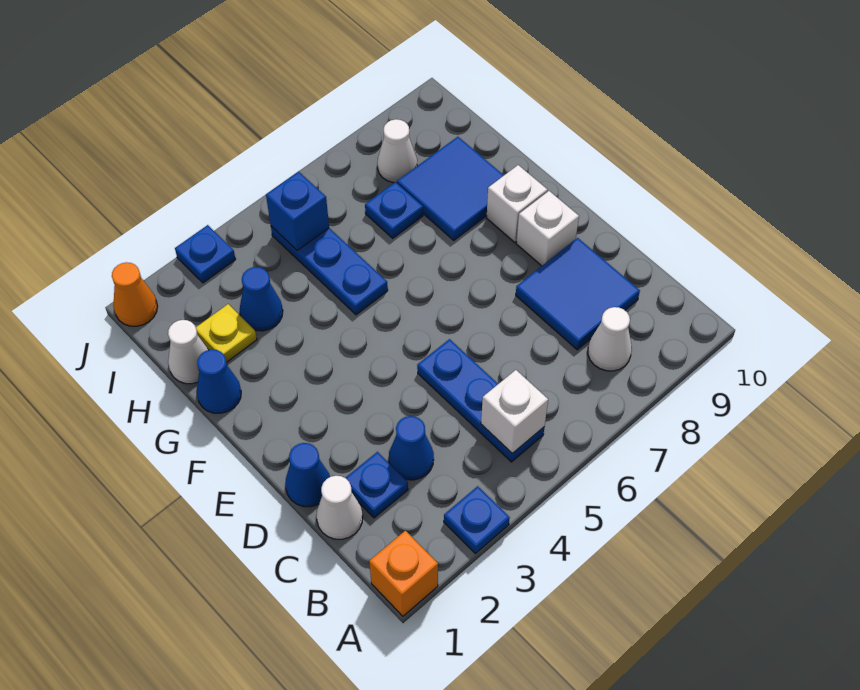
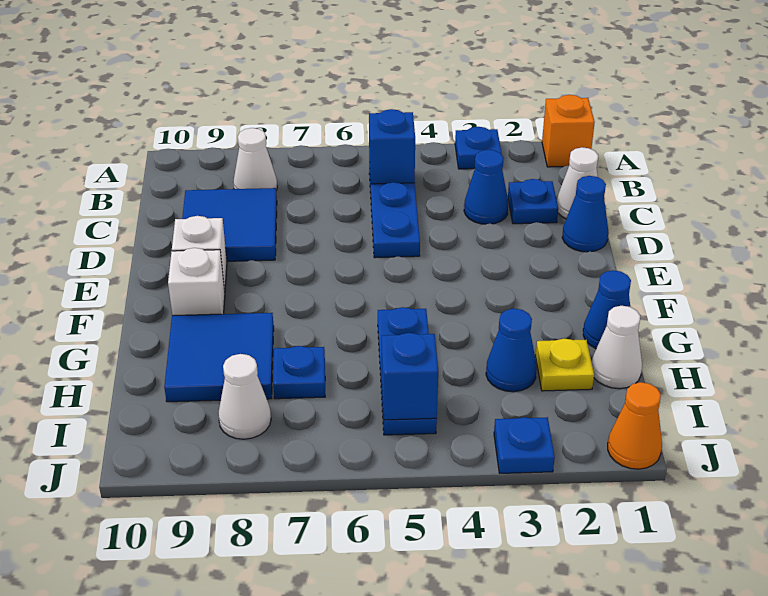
white 1x1 brick [481,370,548,453] -> blue 1x1 brick [369,109,415,184]

